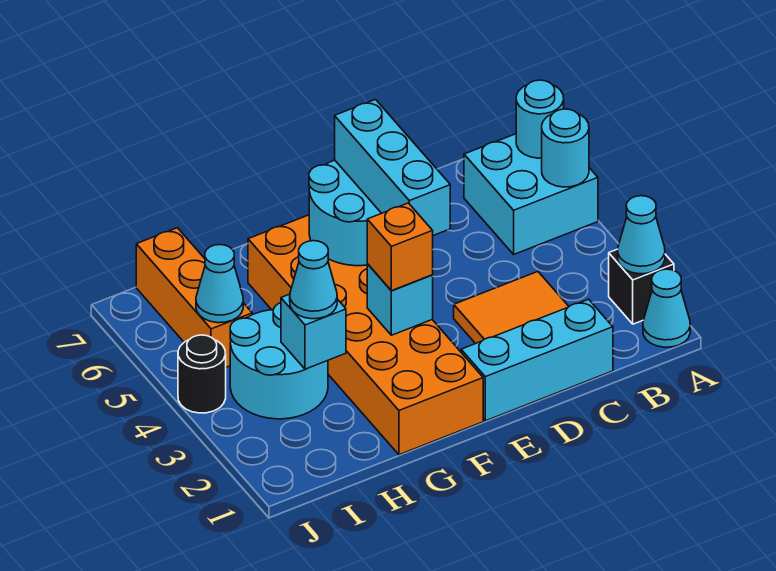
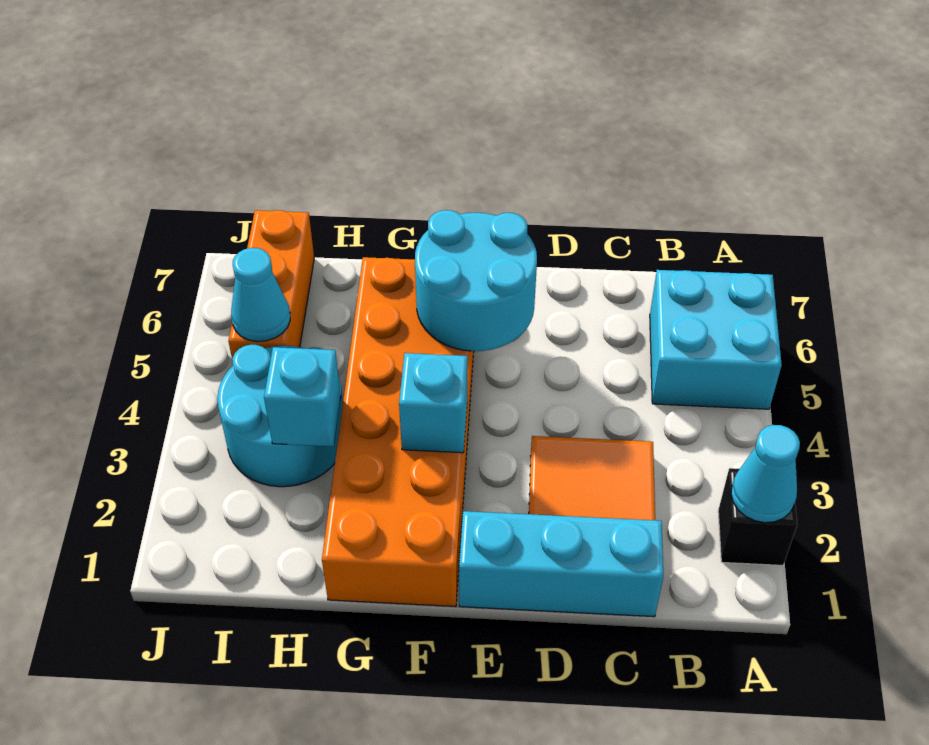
cyan 1x1 cone [643,269,690,347] -> none
cyan 1x1 round brick [542,109,589,187] -> none
cyan 1x1 round brick [516,80,564,158] -> none
cyan 1x3 brick [335,100,450,235] -> none
orange 1x1 brick [367,203,433,291] -> none
cyan 1x1 cone [290,241,337,319] -> none
black 1x1 round brick [178,335,226,413] -> none

